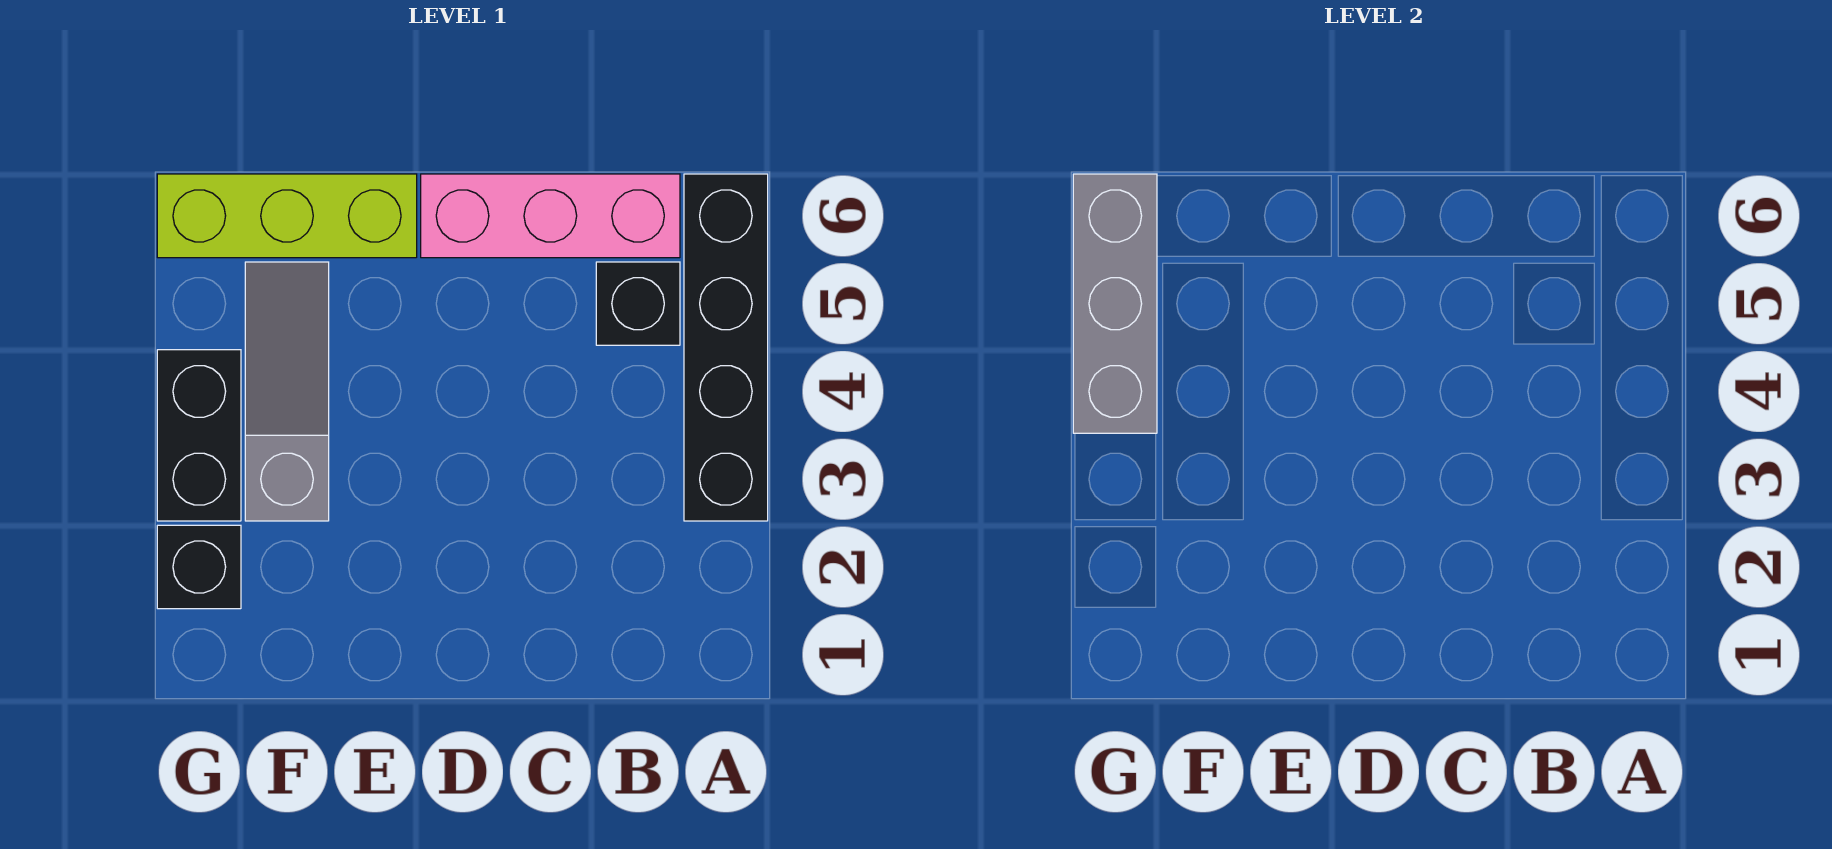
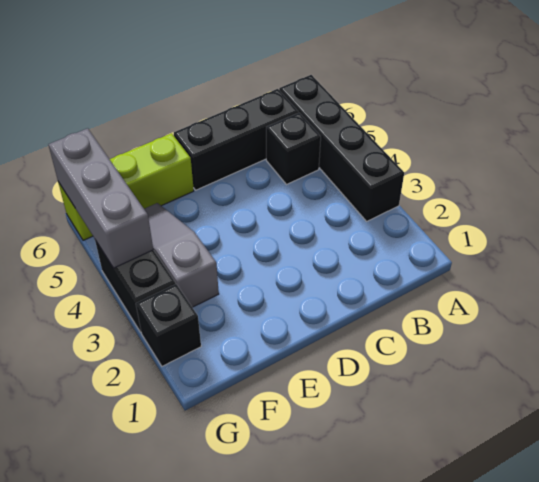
pink 1x3 brick [421,174,680,258] -> black 1x3 brick [174,89,298,190]

